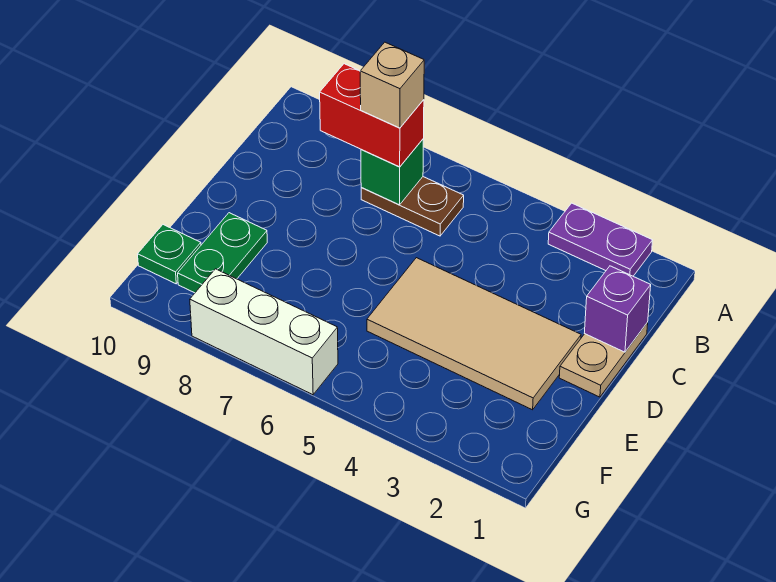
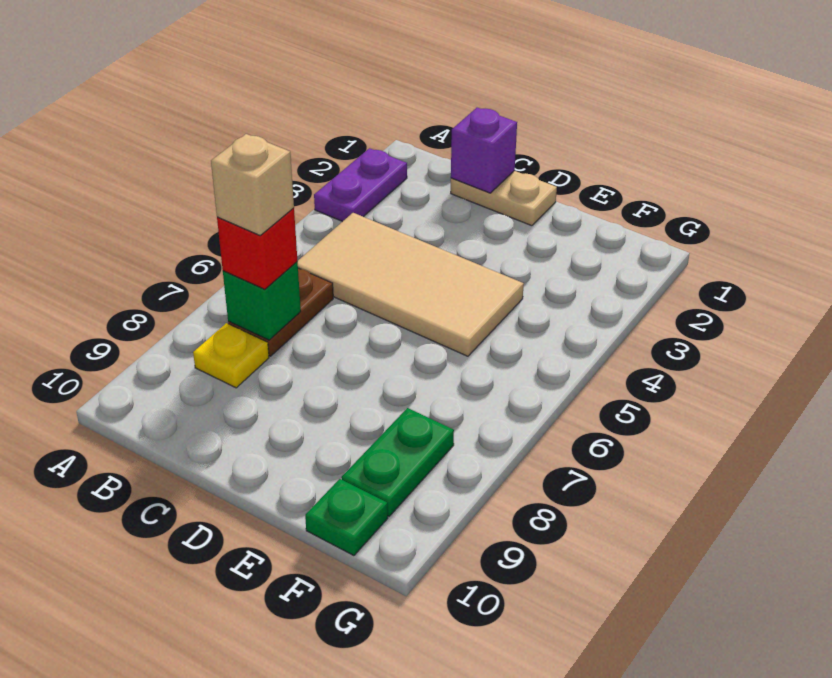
red 1x2 brick [320,64,424,167] -> red 1x1 brick [217,208,297,289]
none -> yellow 1x1 plate [193,323,269,388]
tan 2x4 tile [367,258,581,410] -> tan 2x4 tile turned to [297,213,524,356]
green 1x2 plate [178,213,267,293] -> green 1x2 plate turned to [341,408,454,516]
white 1x3 brick [190,269,338,395] -> none

